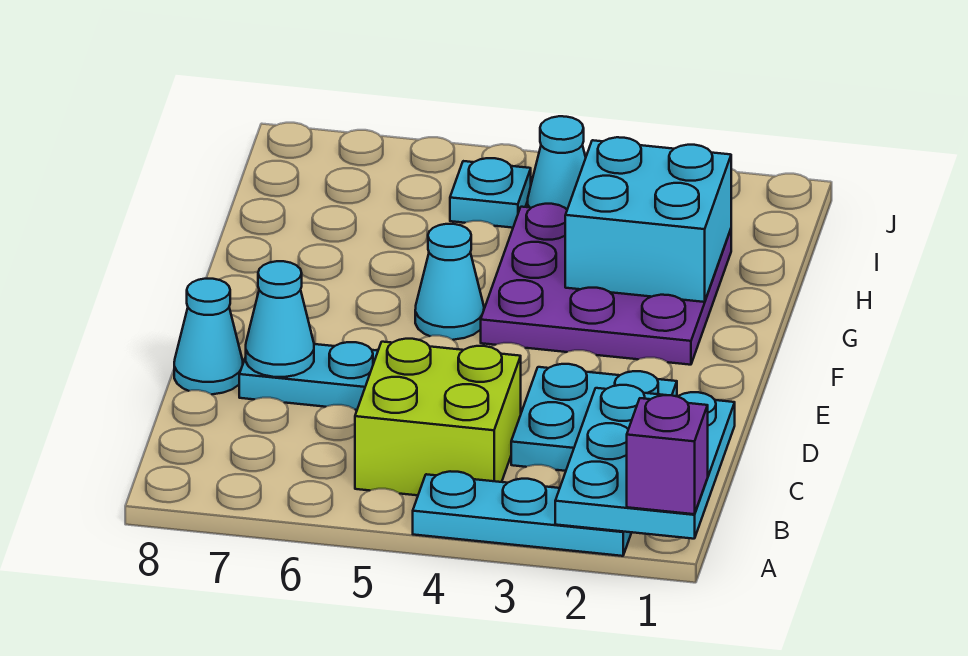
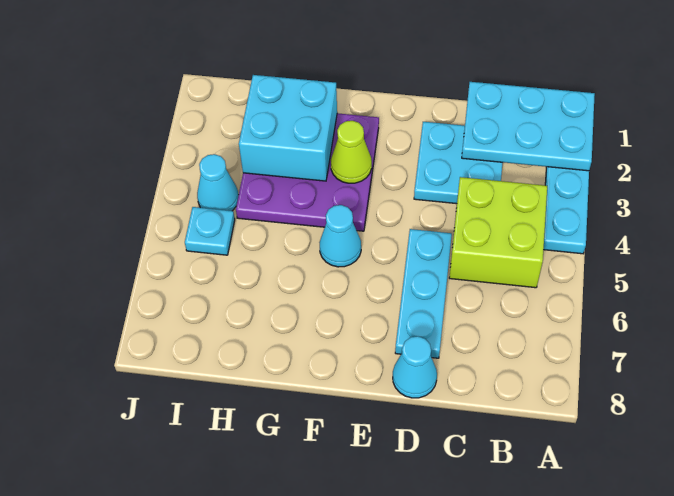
purple 1x1 brick [627,395,708,514] -> none
cyan 1x1 cone [246,261,314,377] -> none
none -> lime 1x1 cone [331,121,372,183]

